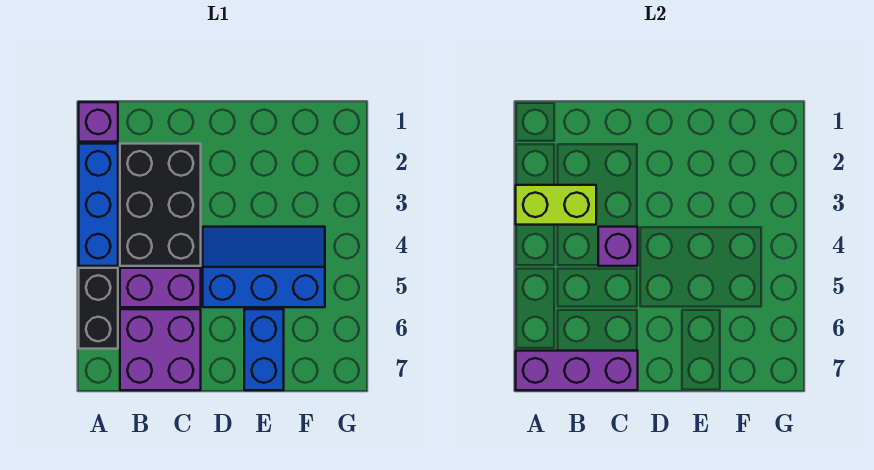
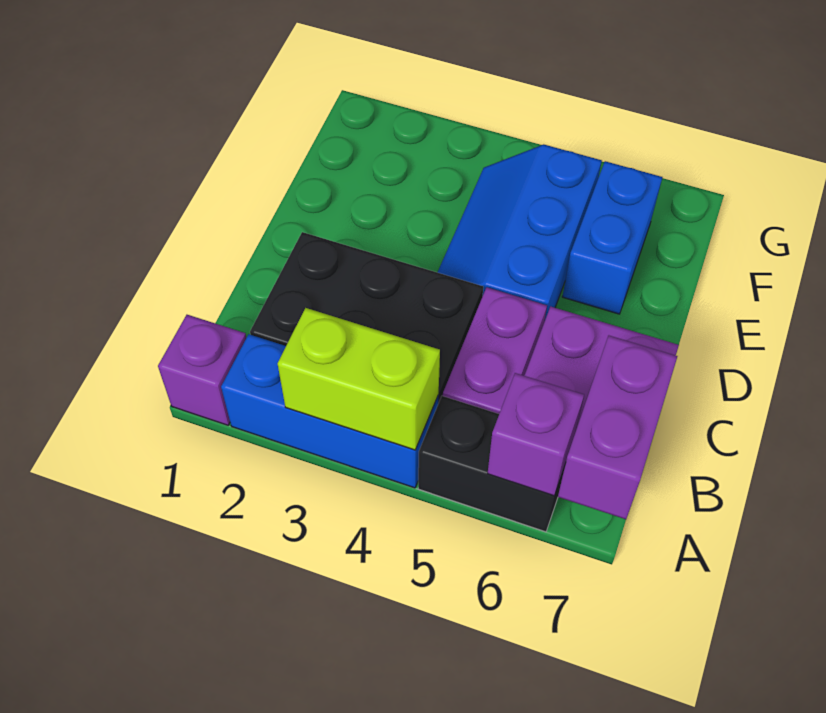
lime 1x2 brick [516,185,596,225] -> lime 1x2 brick turned to [278,308,440,450]
purple 1x3 brick [516,351,638,390] -> purple 1x2 brick [558,336,677,519]
purple 1x1 brick [598,227,638,266] -> purple 1x1 brick moved to [488,373,584,496]
blue 1x2 brick [244,309,284,390] -> blue 1x2 brick turned to [562,161,662,314]

